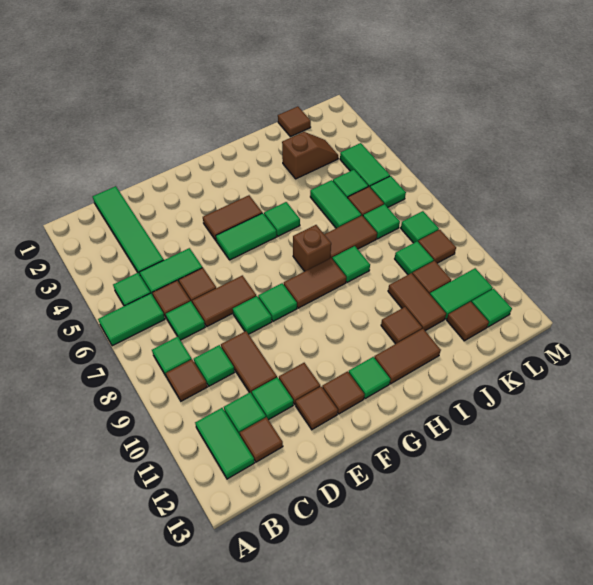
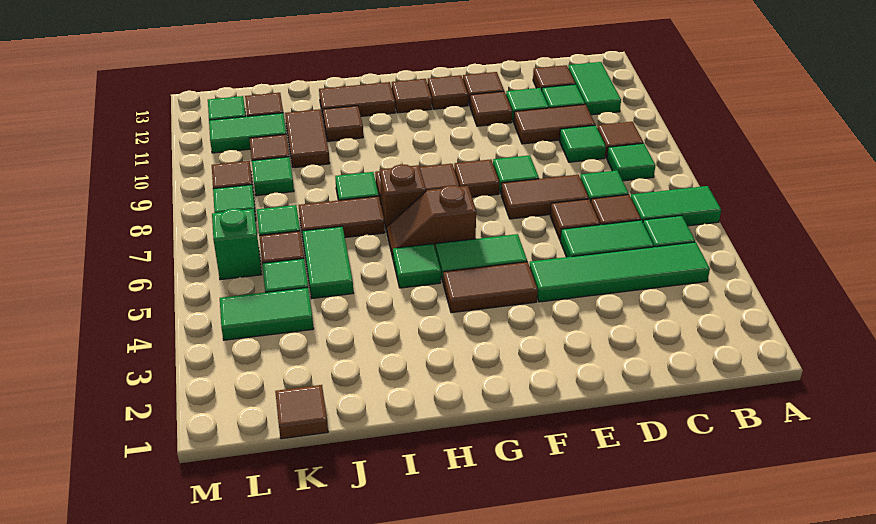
green 1x4 tile [93,186,164,275] -> green 1x4 tile turned to [530,242,710,302]
brown 1x2 tile [221,331,277,394] -> brown 1x2 tile turned to [514,104,595,144]
green 1x1 tile [258,283,297,321] -> brown 1x1 tile [454,159,499,197]
green 1x1 tile [349,357,390,399] -> brown 1x1 tile [392,79,432,113]
brown 1x2 slope [282,132,338,179] -> brown 1x2 slope moved to [387,185,476,257]
green 1x2 tile [340,143,390,187] -> green 1x2 tile turned to [220,288,314,340]
green 1x1 tile [370,176,406,207] -> green 1x1 brick [212,209,262,280]

